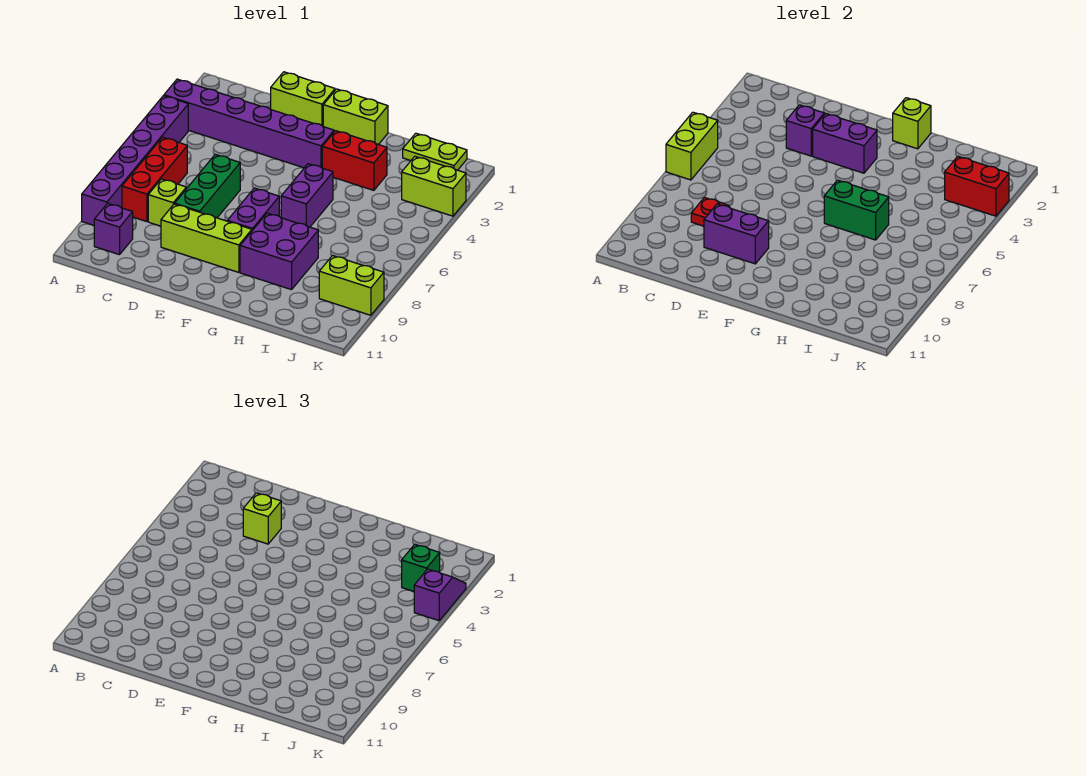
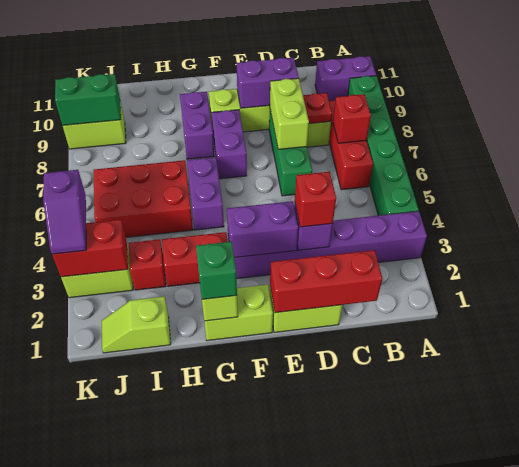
purple 1x6 brick [82,96,188,225] -> green 1x6 brick [348,76,419,216]
lime 1x2 brick [666,112,718,180] -> lime 1x2 brick moved to [270,78,309,149]
none -> red 1x1 brick [333,94,371,143]
purple 1x1 brick [94,203,133,255] -> purple 1x2 brick [315,56,376,101]
none -> red 1x3 brick [270,250,382,313]
lime 1x1 brick [243,493,281,544] -> red 1x1 brick [295,172,336,227]
green 1x2 brick [824,180,889,240] -> green 1x2 brick moved to [55,74,121,125]
purple 2x2 brick [240,213,318,290] -> purple 1x2 brick [180,92,214,159]
none -> red 2x3 brick [94,160,193,237]
lime 1x2 plate [403,133,467,170] -> lime 1x2 slope [102,296,171,353]
none -> red 1x1 brick [129,239,166,290]
green 1x1 brick [402,544,440,591] -> green 1x1 brick moved to [196,242,237,299]

